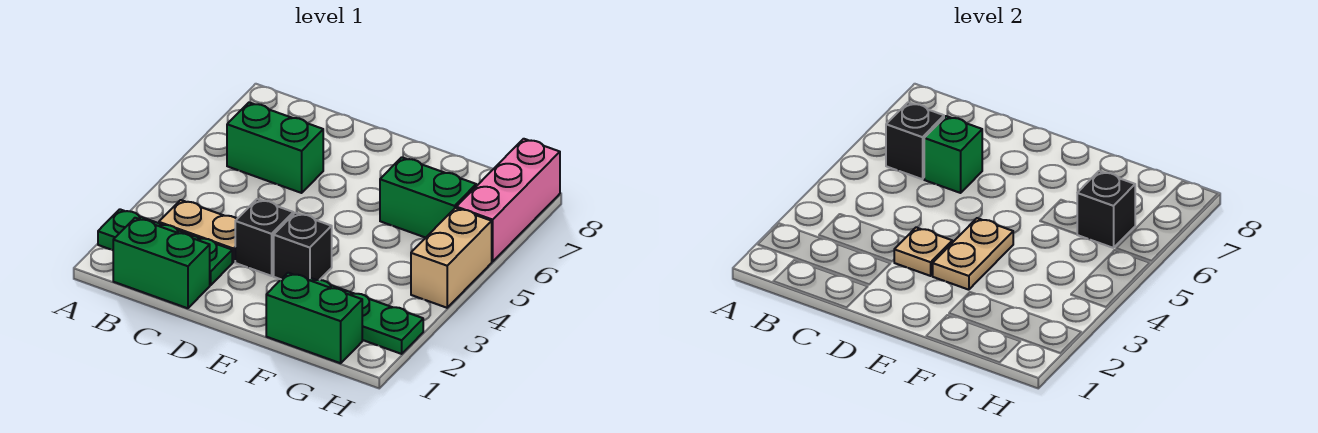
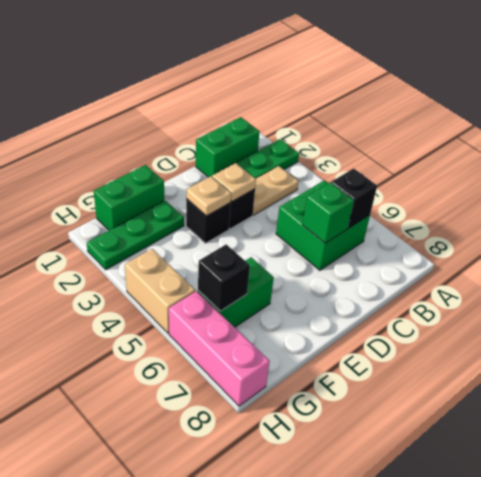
green 1x2 brick [227,103,323,193] -> green 2x2 brick [276,180,370,270]
tan 1x2 plate [933,218,1013,290] -> tan 1x1 plate [186,176,231,216]

